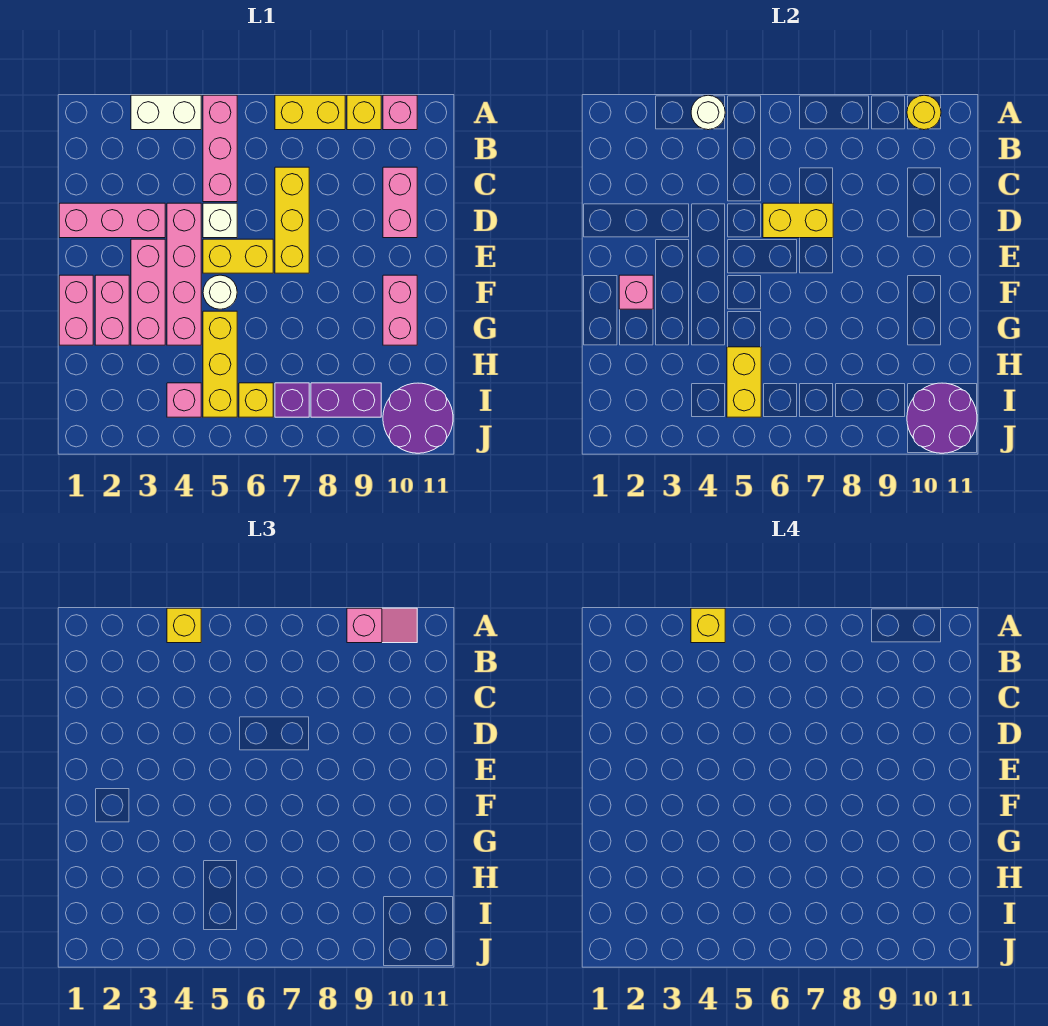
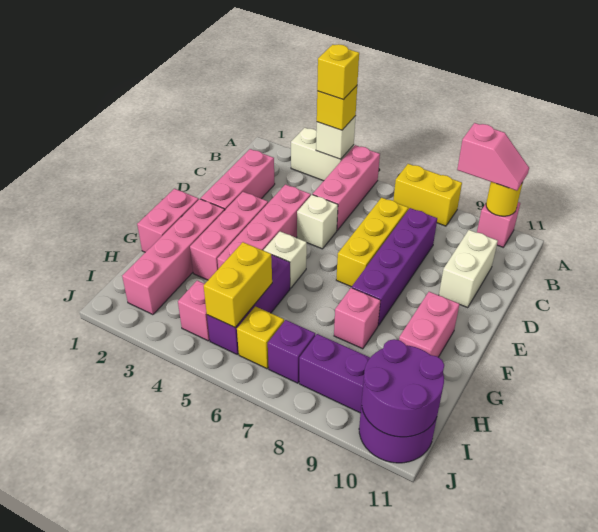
white 1x1 round brick [691,95,725,130] -> white 1x1 brick [316,116,356,159]
yellow 1x1 brick [347,95,381,130] -> none
none -> purple 1x4 brick [352,208,437,326]
pink 1x2 brick [383,167,417,238] -> white 1x2 brick [439,230,498,308]
pink 1x3 brick [59,203,165,238] -> pink 1x3 brick turned to [201,149,275,210]
yellow 1x2 brick [763,203,833,238] -> none
yellow 1x2 brick [203,239,273,273] -> none
pink 1x2 brick [95,275,129,345] -> pink 1x4 brick [122,199,225,315]
pink 1x1 brick [619,275,653,309] -> pink 1x1 brick moved to [334,288,380,349]
white 1x1 round brick [203,275,237,309] -> white 1x1 brick [264,231,307,288]
yellow 1x3 brick [203,311,237,417] -> purple 1x3 brick [207,255,290,354]

